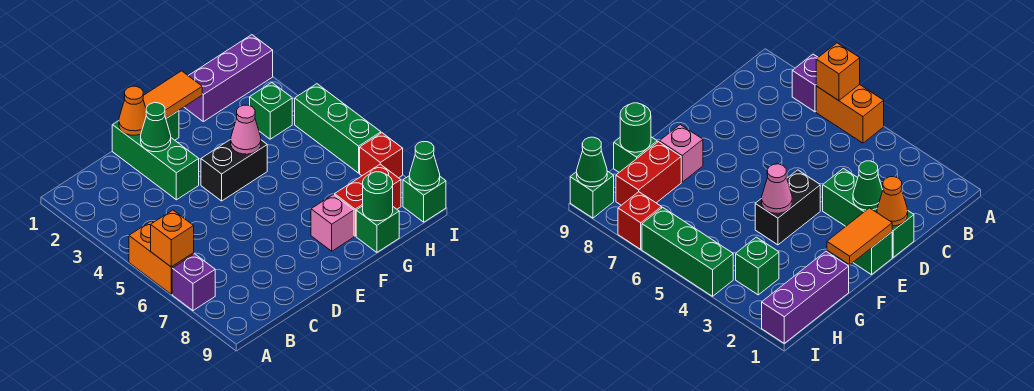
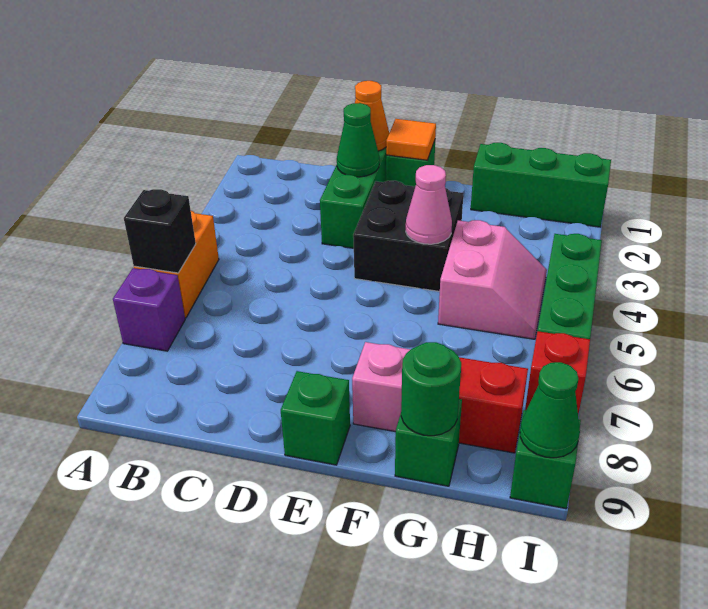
orange 1x1 brick [151,210,194,267] -> black 1x1 brick [124,189,196,273]
orange 1x2 tile [143,71,202,118] -> orange 1x1 tile [386,119,436,160]
black 1x2 brick [201,139,267,201] -> black 2x2 brick [353,181,464,292]
purple 1x3 brick [184,35,273,122] -> green 1x3 brick [471,143,611,227]
none -> pink 2x2 slope [438,220,547,339]
green 1x1 brick [250,83,292,139] -> green 1x1 brick moved to [281,371,350,465]

